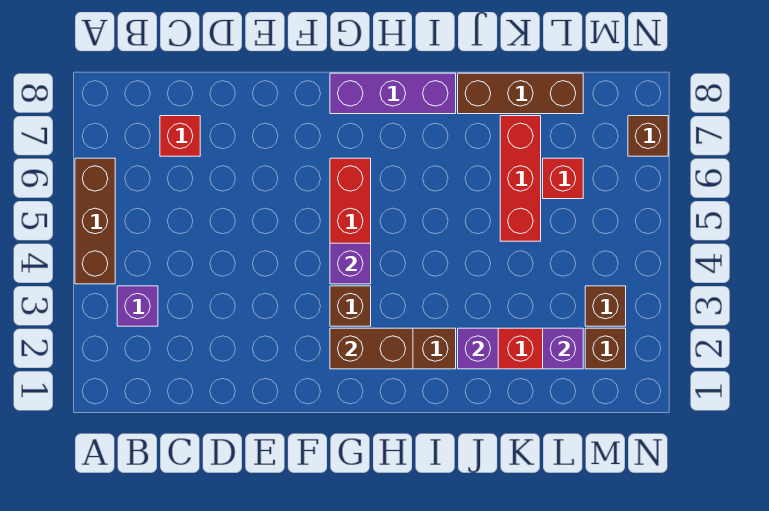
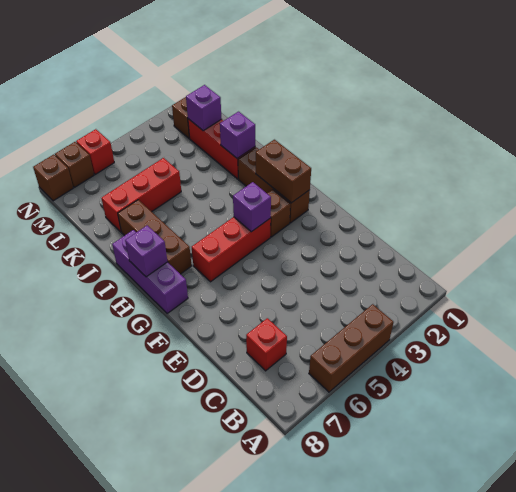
purple 1x1 brick [117,286,158,326] -> purple 1x1 brick moved to [125,225,168,277]
brown 1x3 brick [458,73,583,114] -> brown 1x3 brick moved to [118,200,192,274]
red 1x1 brick [543,158,583,199] -> red 1x1 brick moved to [76,129,114,175]
brown 1x1 brick [585,286,626,326] -> brown 1x1 brick moved to [33,155,73,201]

